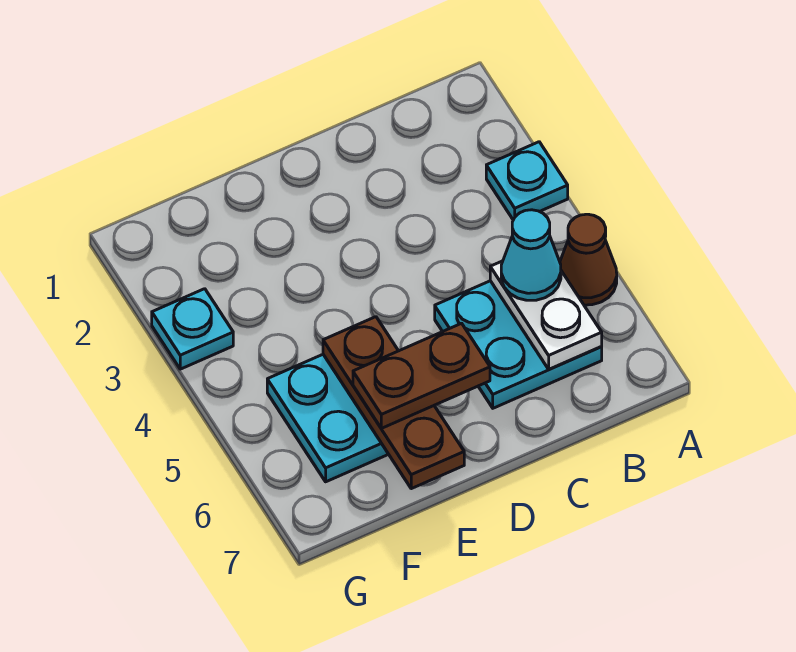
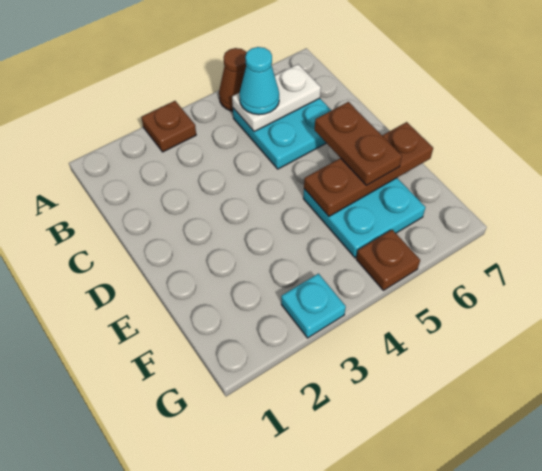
cyan 1x1 plate [486,142,568,220] -> brown 1x1 plate [141,101,196,152]
none -> brown 1x1 plate [356,230,420,290]

